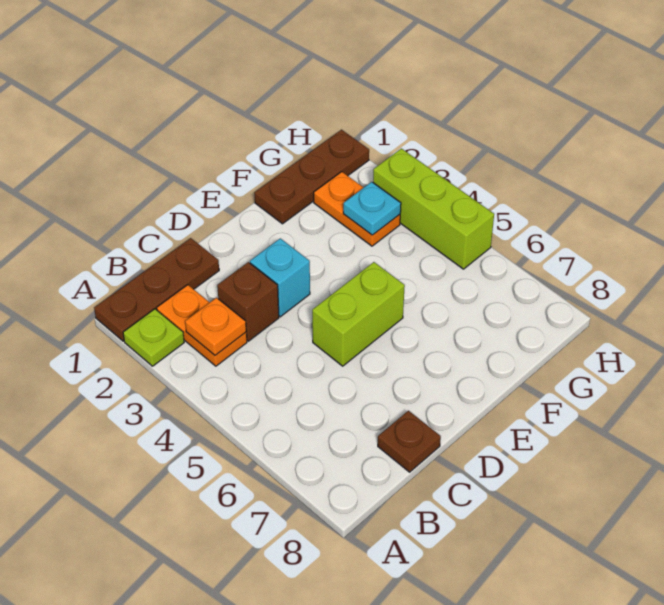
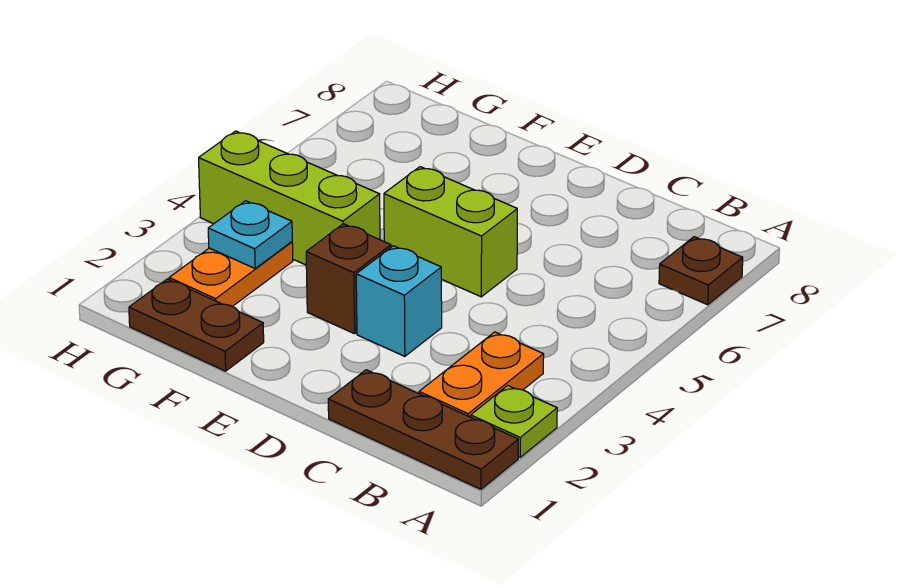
orange 1x1 plate [185,298,246,355] -> none
brown 1x1 brick [217,262,279,341] -> brown 1x1 brick moved to [306,224,391,334]
brown 1x1 plate [378,411,441,472] -> brown 1x1 plate moved to [659,237,743,305]
brown 1x3 plate [254,130,369,224] -> brown 1x2 plate [129,279,264,371]
lime 1x3 brick [373,149,494,269] -> lime 1x3 brick turned to [199,131,380,265]

